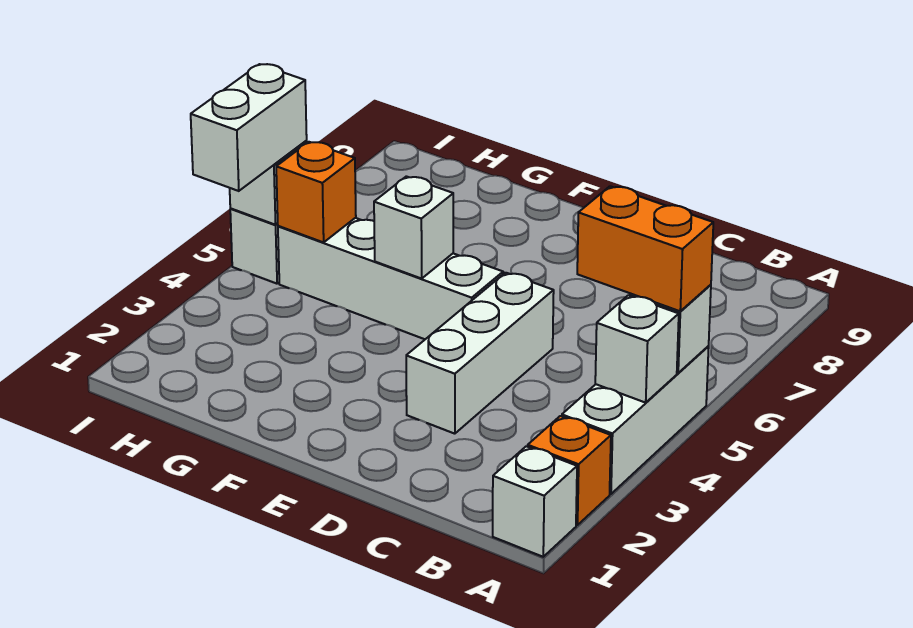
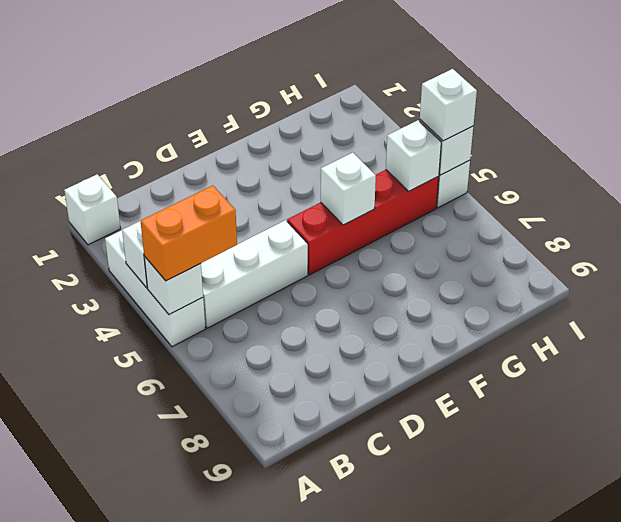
orange 1x1 brick [528,416,611,525] -> none
white 1x3 brick [406,273,554,434] -> white 1x3 brick turned to [201,220,308,328]
white 1x4 brick [278,218,503,339] -> red 1x4 brick [287,170,439,275]
orange 1x1 brick [276,142,356,242] -> white 1x1 brick [386,120,441,191]
white 1x2 brick [191,64,307,191] -> white 1x1 brick [420,69,477,141]

